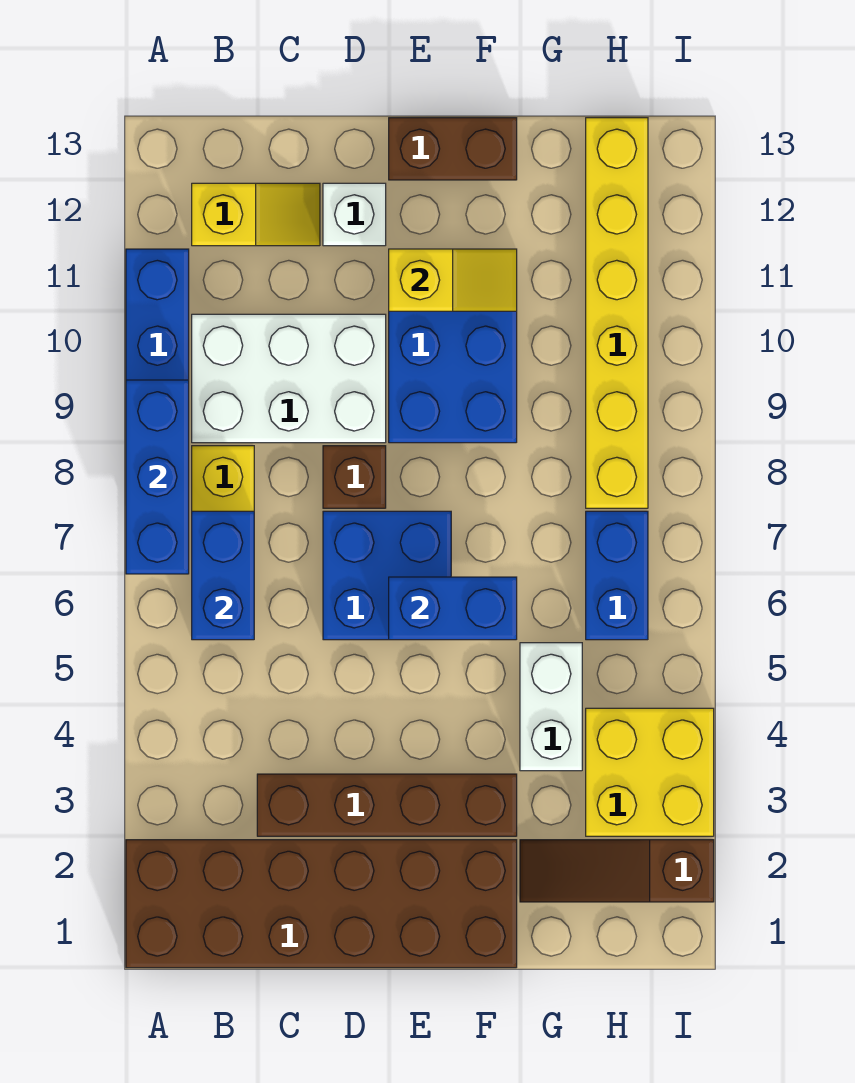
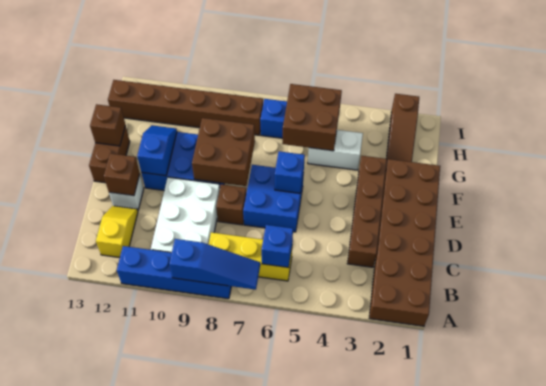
blue 1x3 brick [126,380,189,574] -> blue 1x3 slope [169,239,260,290]
blue 1x2 brick [192,511,254,640] -> blue 1x1 brick [262,225,293,268]
none -> brown 1x1 brick [104,154,140,196]
blue 1x2 brick [389,577,517,640] -> blue 1x1 brick [275,151,305,193]
none -> brown 2x2 brick [192,118,255,186]
yellow 1x2 slope [389,249,517,311] -> blue 1x2 slope [137,125,177,176]
none -> brown 1x1 brick [90,104,126,146]
none -> brown 2x2 brick [282,84,342,151]
yellow 2x2 brick [586,708,714,836] -> none
yellow 1x6 brick [586,118,648,508] -> brown 1x6 brick [108,80,263,135]

